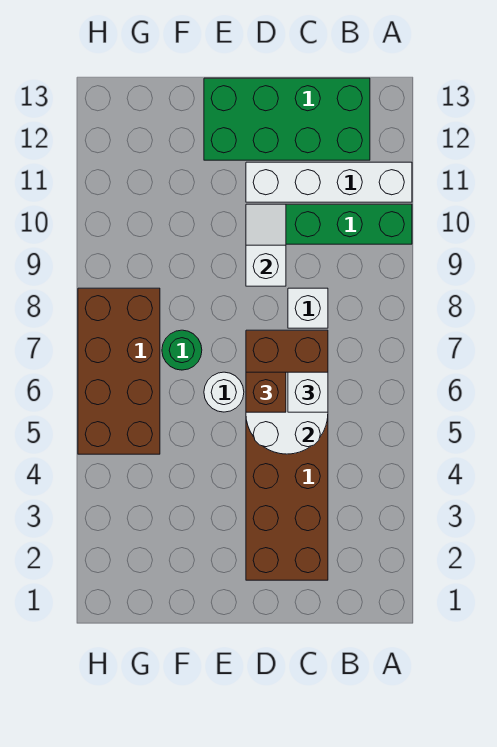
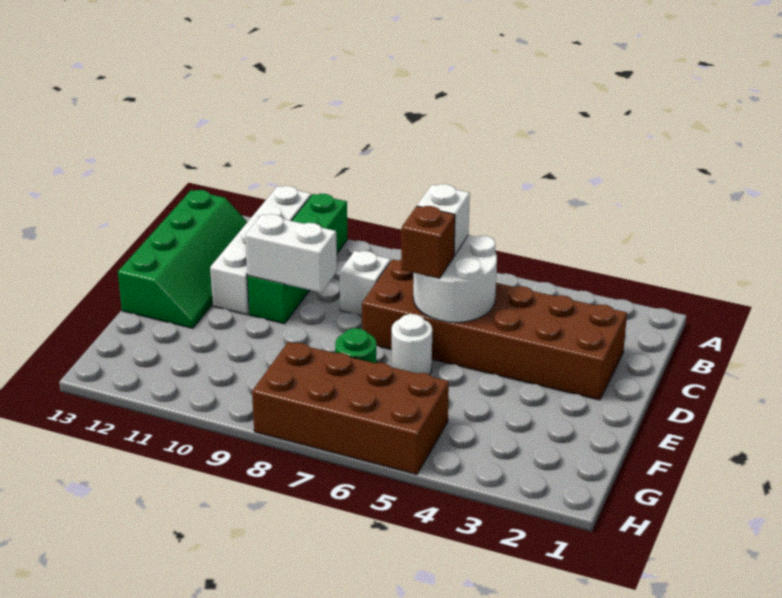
green 2x4 brick [204,78,370,160] -> green 2x4 slope [118,190,247,328]
white 1x2 slope [246,204,286,286] -> white 1x2 brick [245,214,337,293]

